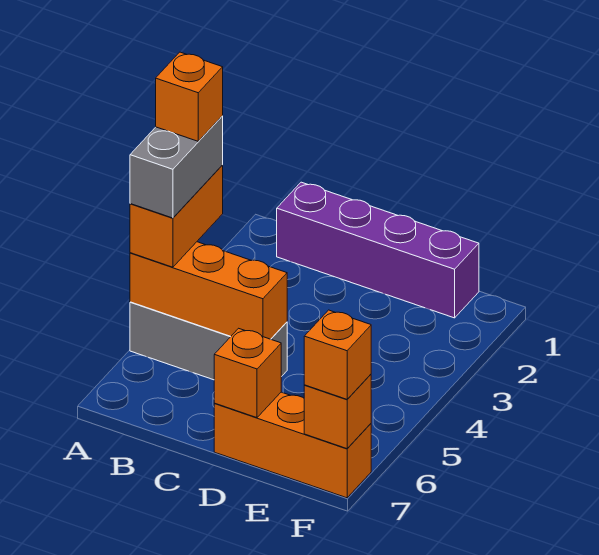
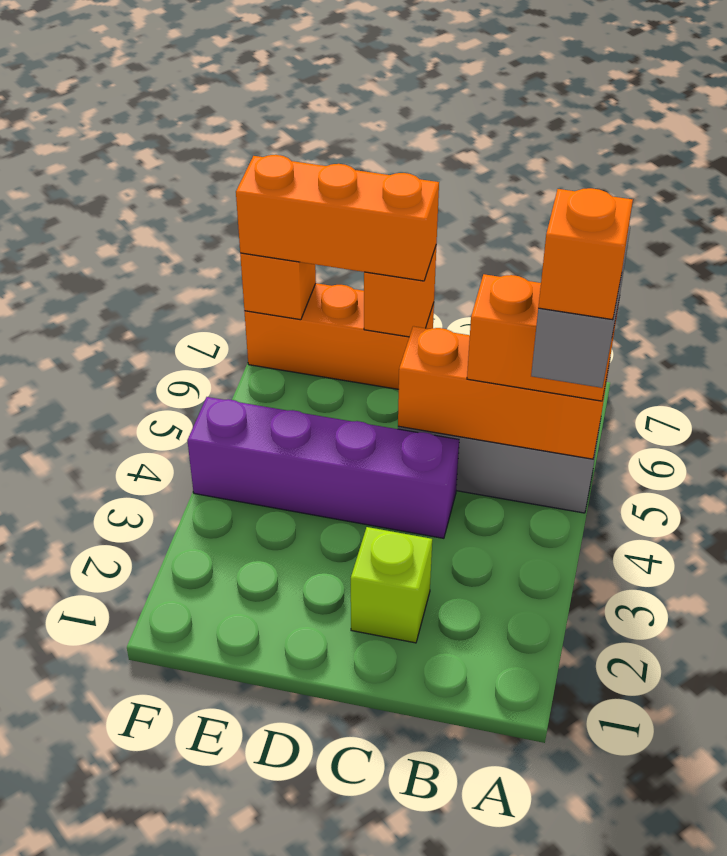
orange 1x2 brick [130,165,223,267] -> orange 1x2 brick turned to [467,274,619,401]
purple 1x4 brick [277,182,479,318] -> purple 1x4 brick moved to [187,397,459,538]
none -> lime 1x1 brick [351,527,432,643]
orange 1x1 brick [304,310,371,399] -> orange 1x3 brick [236,155,439,281]

